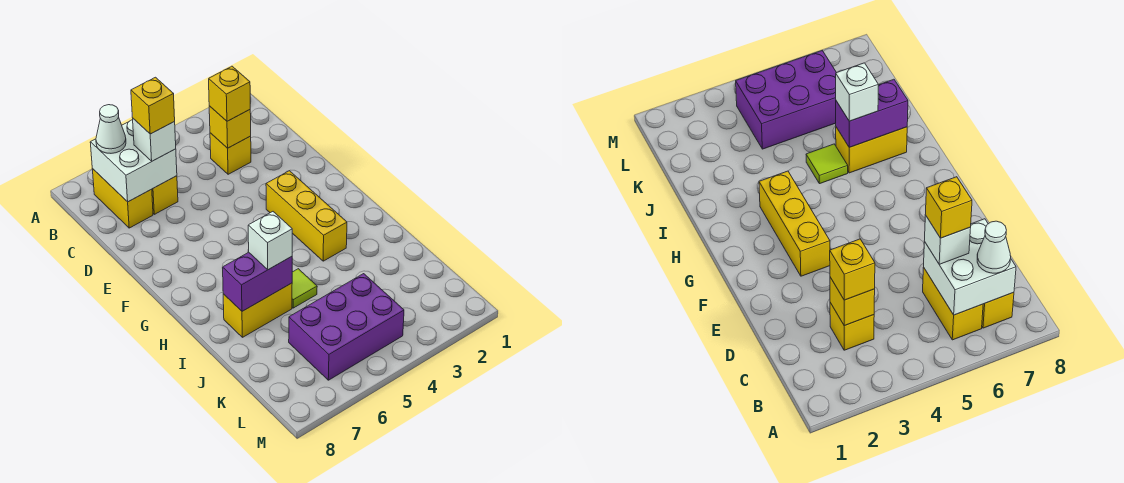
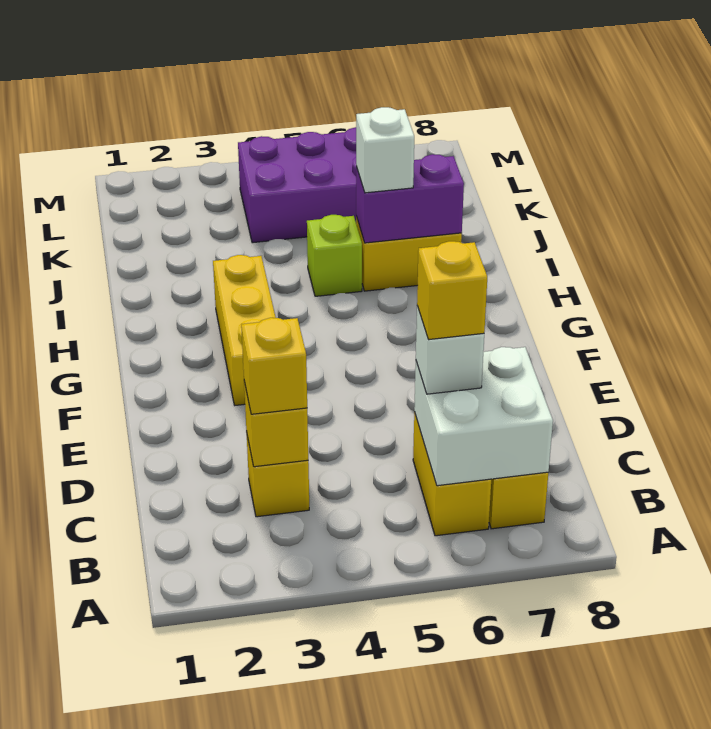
white 1x1 cone [96,105,126,153] -> none
lime 1x1 tile [292,269,317,308] -> lime 1x1 brick [307,215,362,296]

